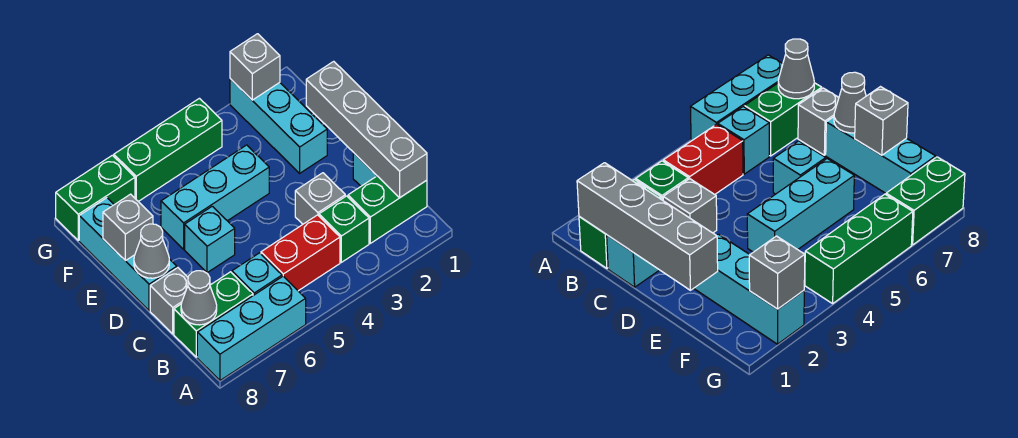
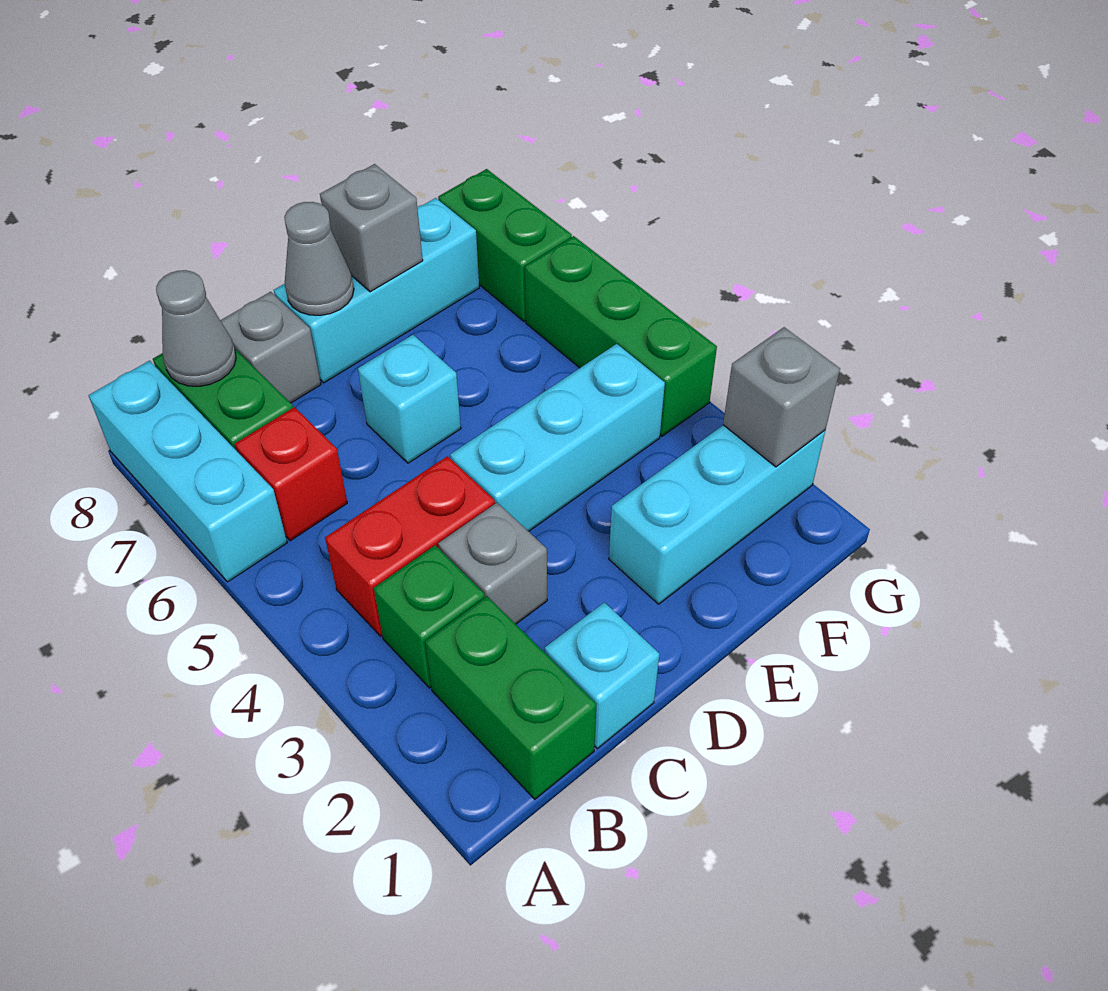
grey 1x4 brick [306,61,427,198] -> none
red 1x2 brick [261,215,340,291] -> red 1x2 brick turned to [325,456,495,636]
cyan 1x1 brick [232,253,282,296] -> red 1x1 brick [235,407,347,541]
cyan 1x3 brick [161,145,269,249] -> cyan 1x3 brick turned to [450,344,665,531]

